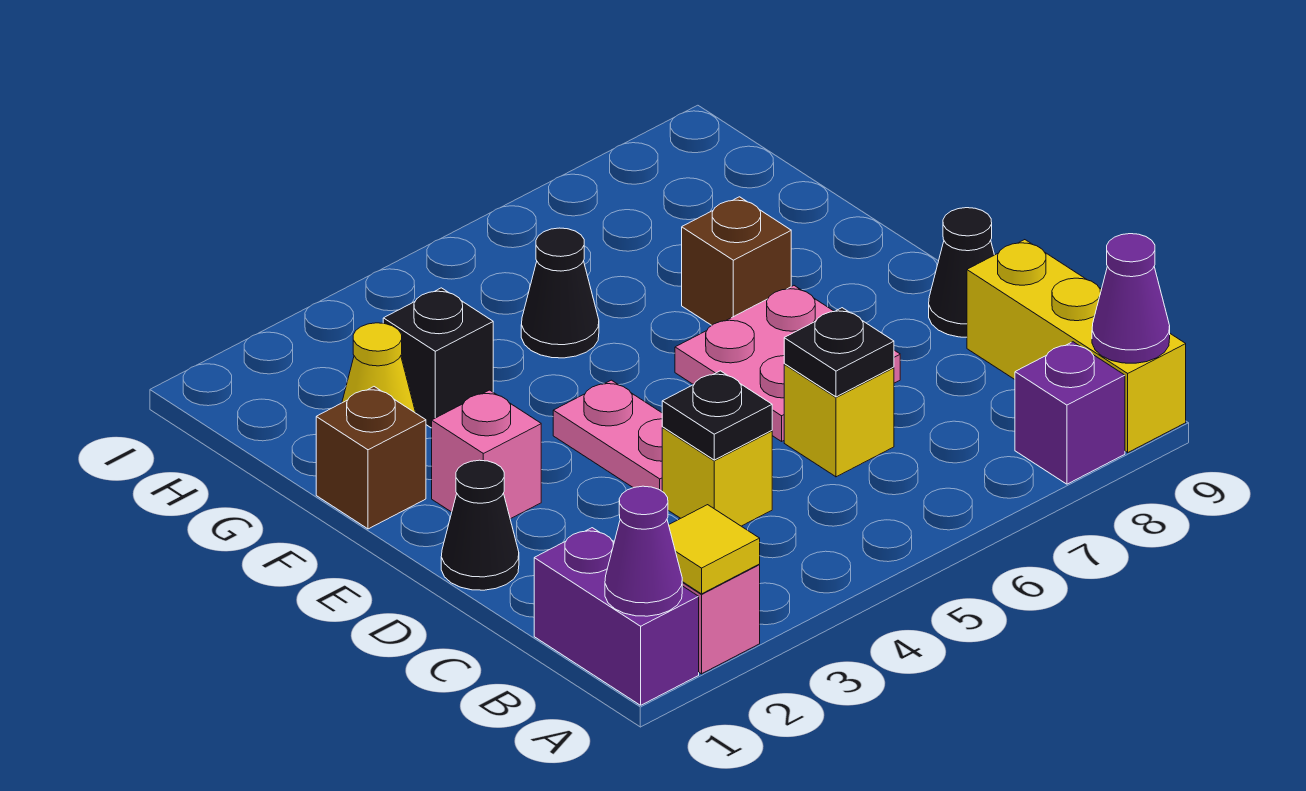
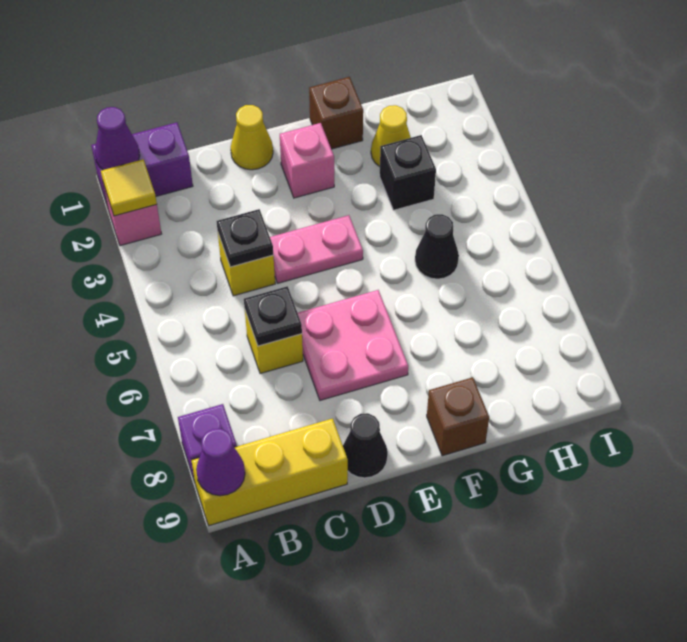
black 1x1 cone [441,460,519,590] -> yellow 1x1 cone [231,105,273,170]
brown 1x1 brick [682,197,791,325] -> brown 1x1 brick moved to [427,377,489,456]

